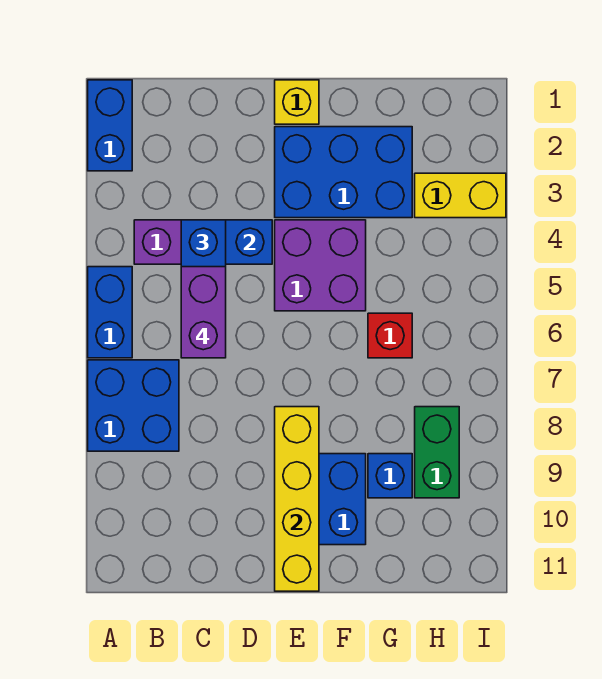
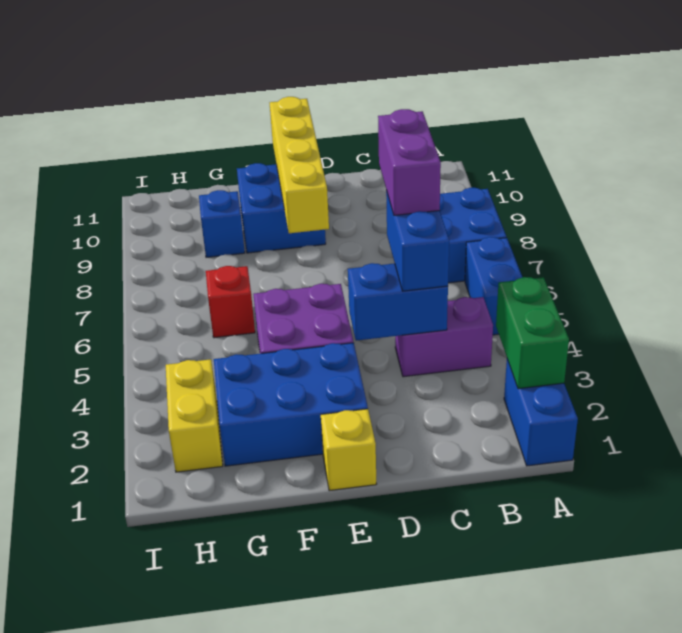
yellow 1x2 brick [415,173,506,218] -> yellow 1x2 brick turned to [166,359,223,472]
green 1x2 brick [415,407,459,498] -> green 1x2 brick moved to [496,277,569,389]

